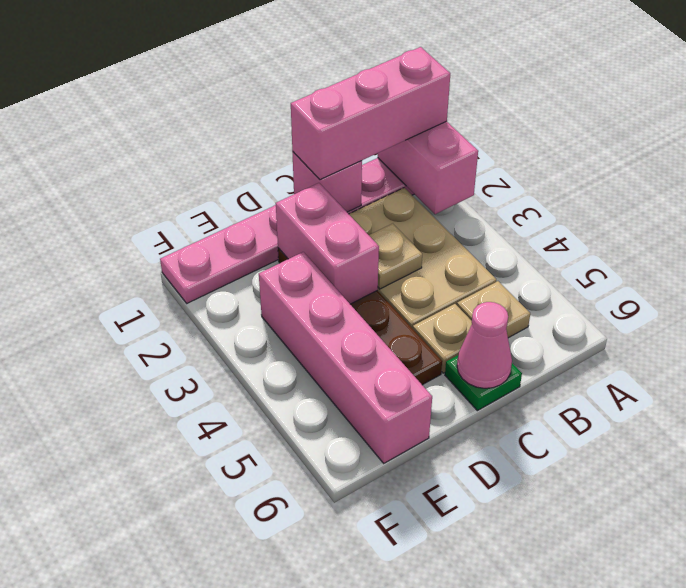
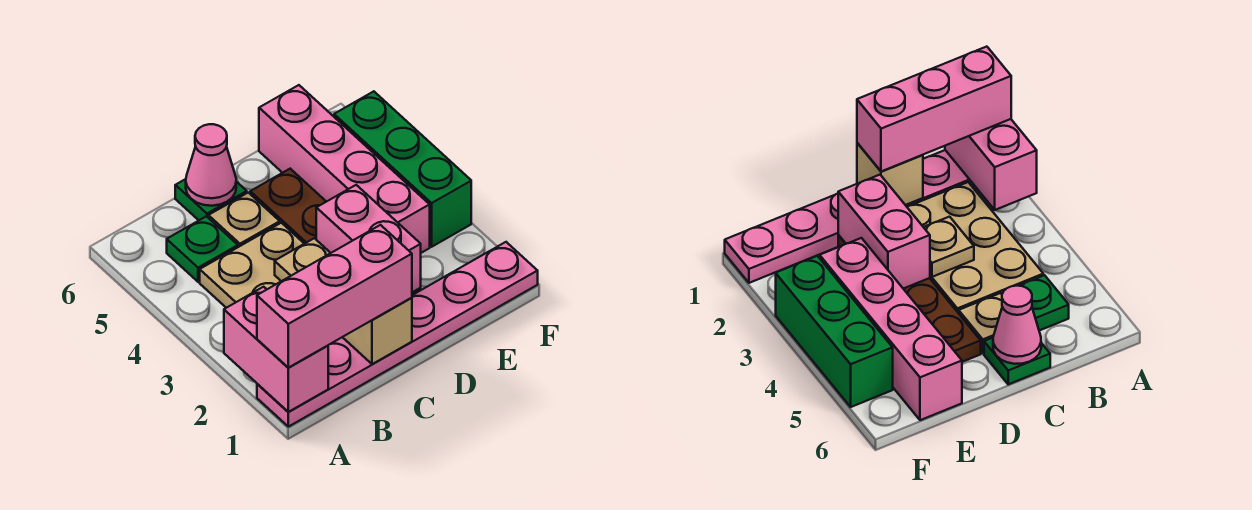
tan 1x1 plate [457,281,530,338] -> green 1x1 plate [167,216,238,282]
pink 1x1 brick [292,152,362,212] -> tan 1x1 brick [343,298,412,364]
none -> green 1x3 brick [334,91,471,247]

